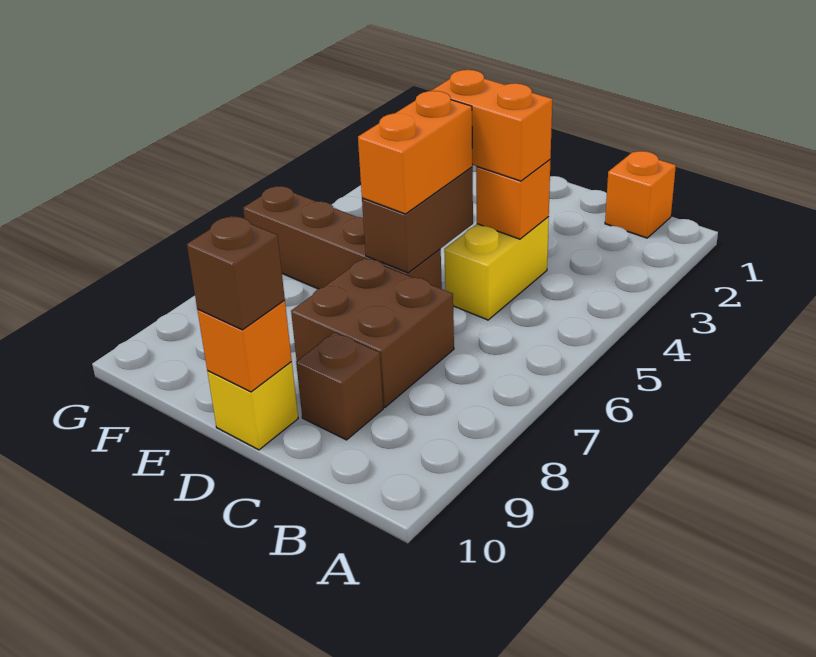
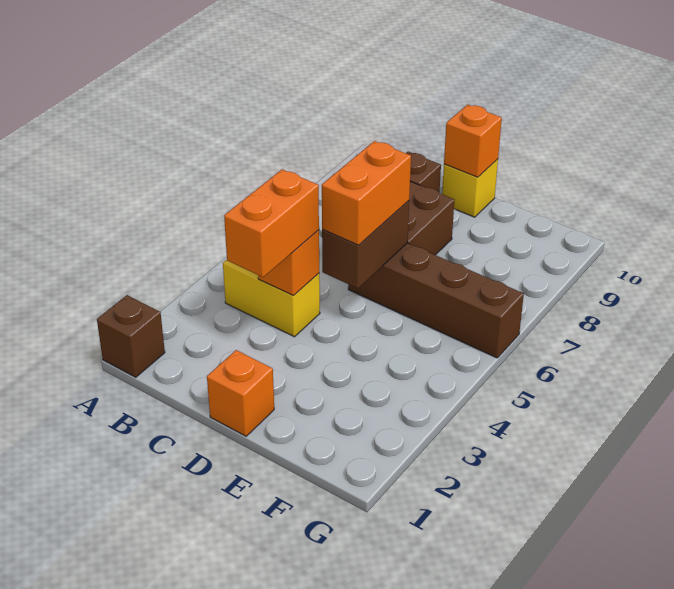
orange 1x1 brick [605,151,676,238] -> orange 1x1 brick moved to [207,350,274,436]
yellow 1x2 brick [444,217,549,320] -> yellow 1x2 brick turned to [223,260,320,337]
orange 1x2 brick [431,70,552,181] -> orange 1x2 brick turned to [224,169,319,277]
brown 1x1 brick [187,216,285,330] -> brown 1x1 brick moved to [97,295,165,377]

